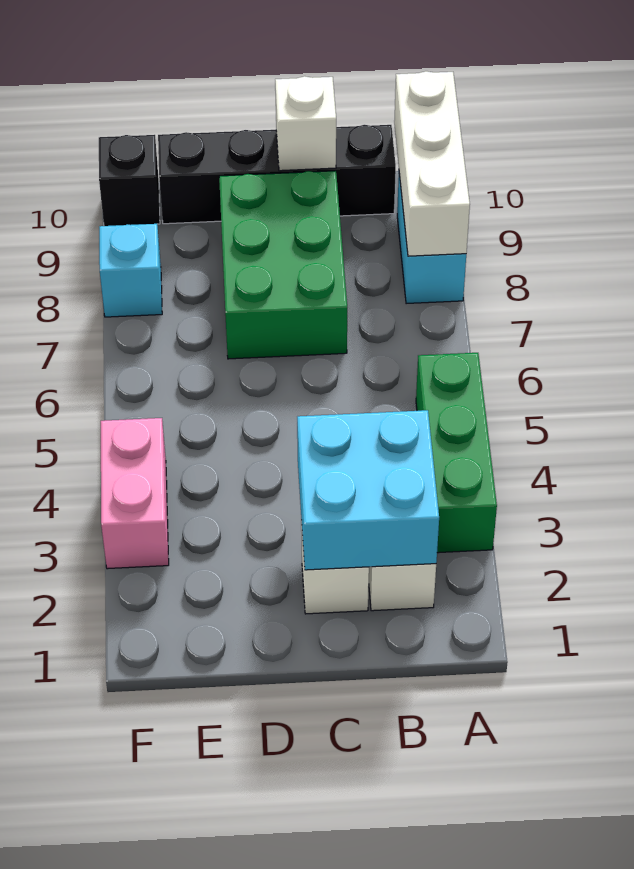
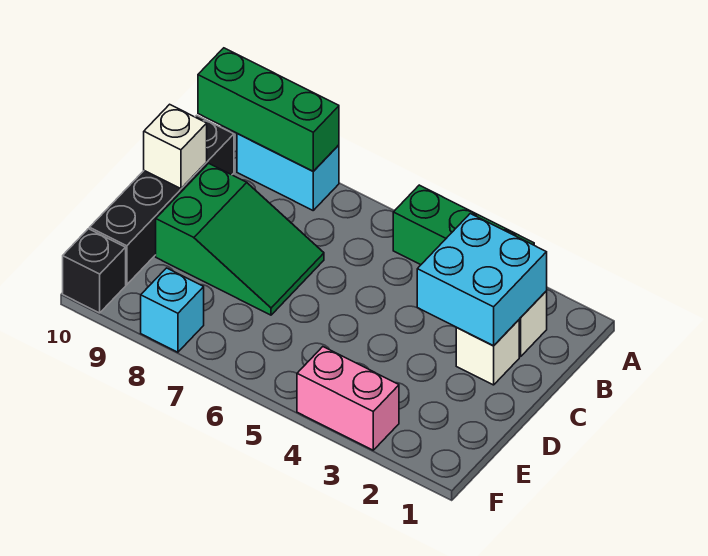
white 1x3 brick [394,71,470,256] -> green 1x3 brick [198,48,339,171]
green 2x3 brick [219,171,347,359] -> green 2x3 slope [156,163,324,315]

